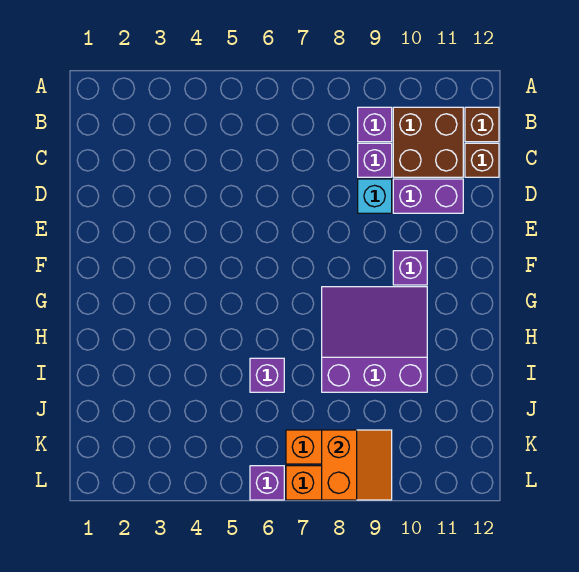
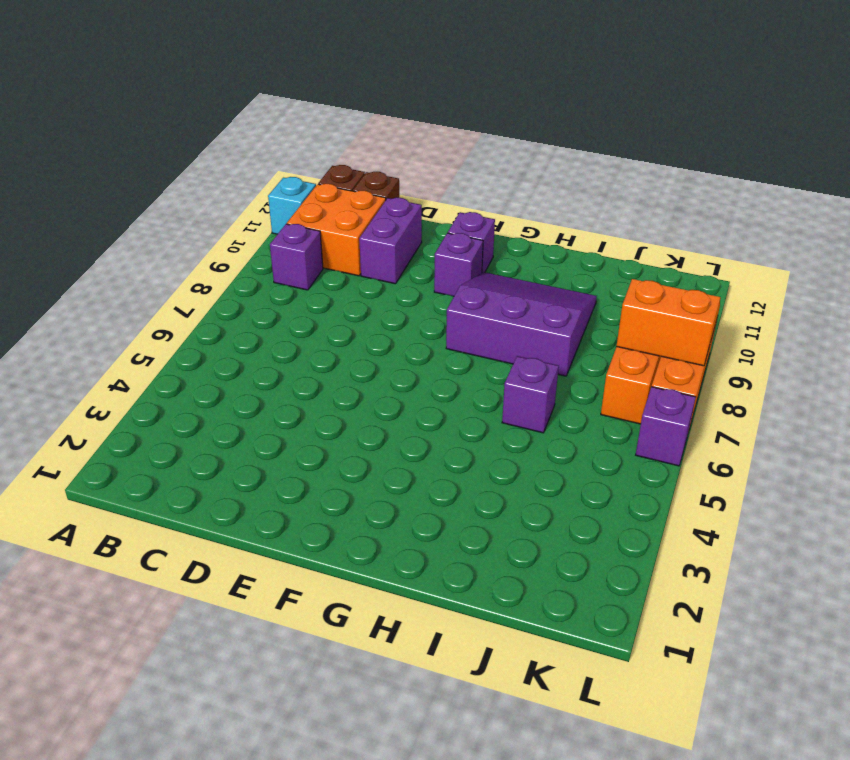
brown 2x2 brick [393,107,463,177] -> orange 2x2 brick [287,184,386,276]
purple 1x1 brick [358,143,392,177] -> purple 1x1 brick moved to [448,212,495,273]
cyan 1x1 brick [358,179,392,213] -> cyan 1x1 brick moved to [268,177,316,234]
purple 3x3 slope [322,287,427,392] -> purple 3x3 slope turned to [446,272,597,376]

